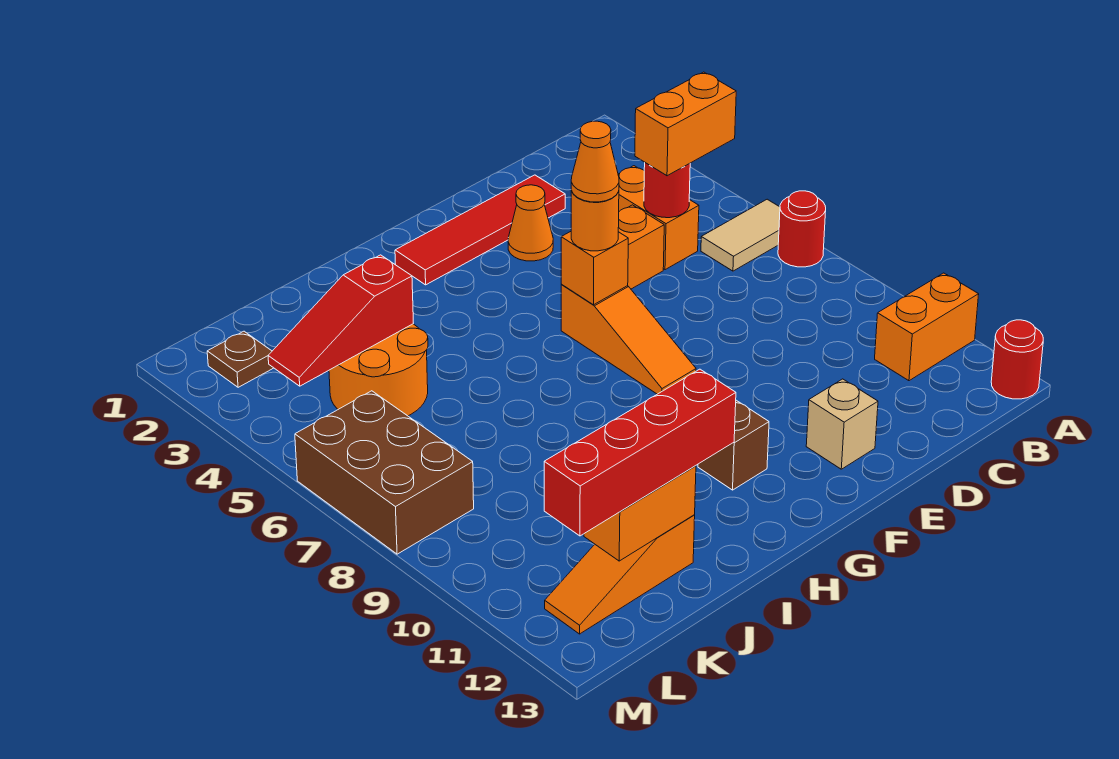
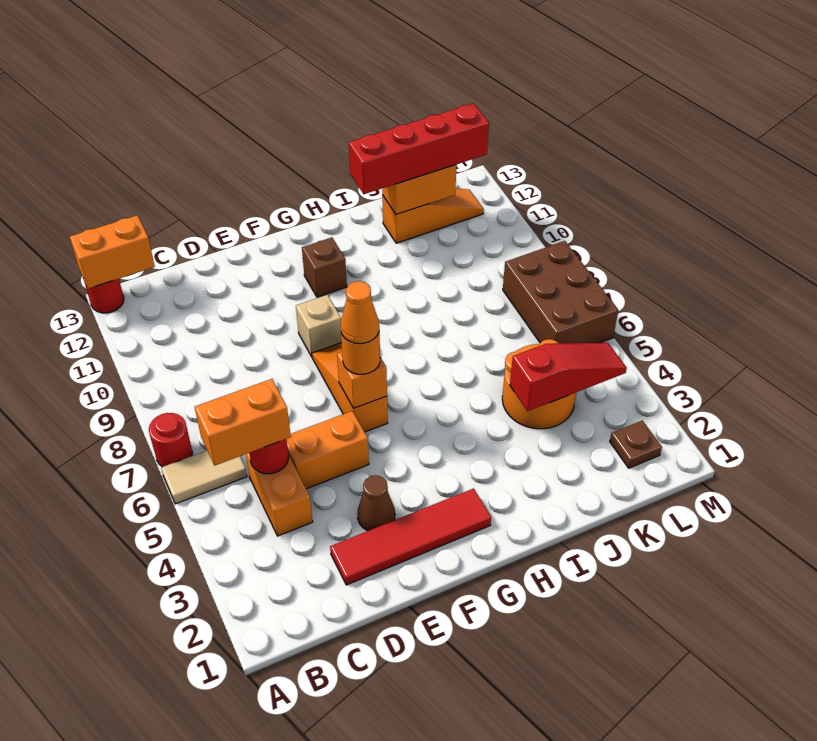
orange 1x2 brick [875,273,979,381] -> orange 1x2 brick moved to [70,215,155,289]
orange 1x1 cone [508,185,553,261] -> brown 1x1 cone [357,475,395,531]
tan 1x1 brick [806,379,878,469] -> tan 1x1 brick moved to [296,295,342,357]

